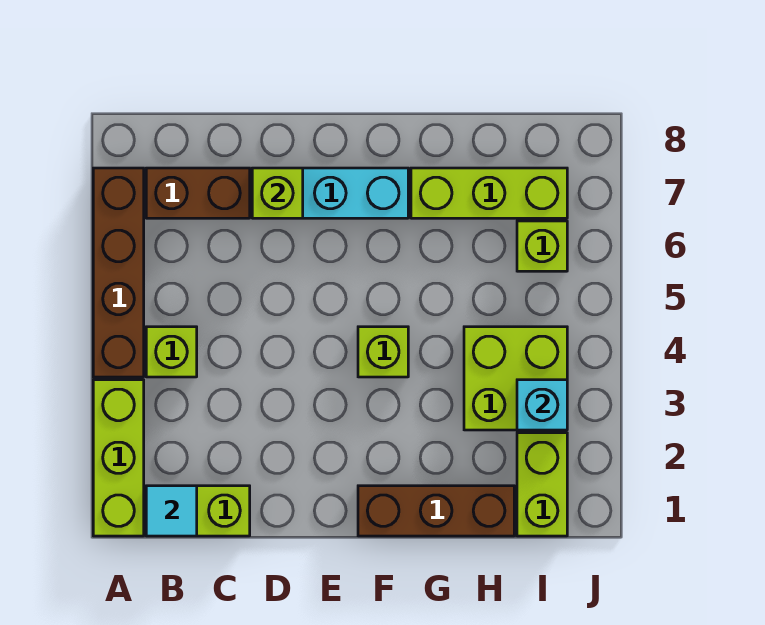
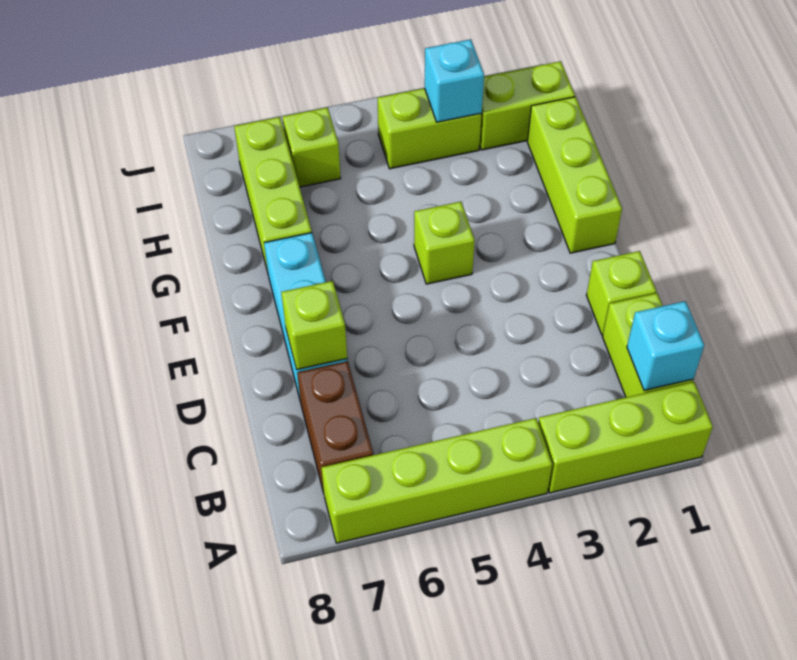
brown 1x4 brick [93,168,144,377] -> lime 1x4 brick [321,418,552,543]
cyan 1x1 tile [146,486,197,536] -> cyan 1x1 brick [627,301,704,391]
lime 1x1 brick [146,327,197,377] -> lime 1x1 brick moved to [586,251,656,335]
brown 1x3 brick [358,486,514,536] -> lime 1x3 brick [527,97,622,253]
lime 2x2 brick [464,327,567,430] -> lime 1x2 brick [378,88,482,169]

